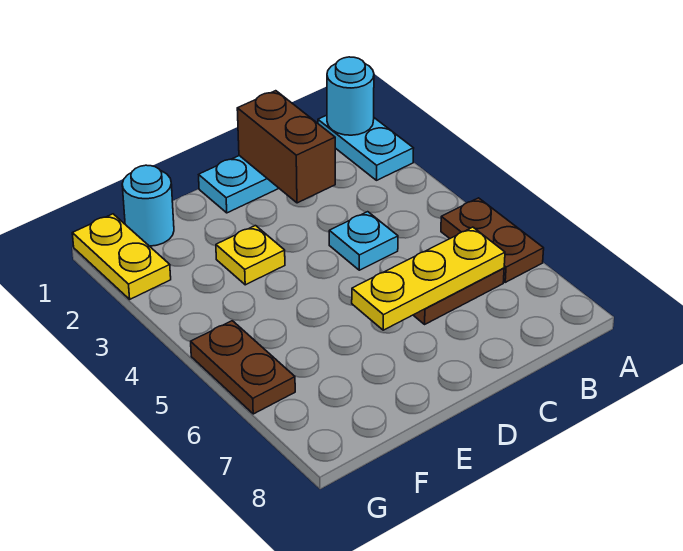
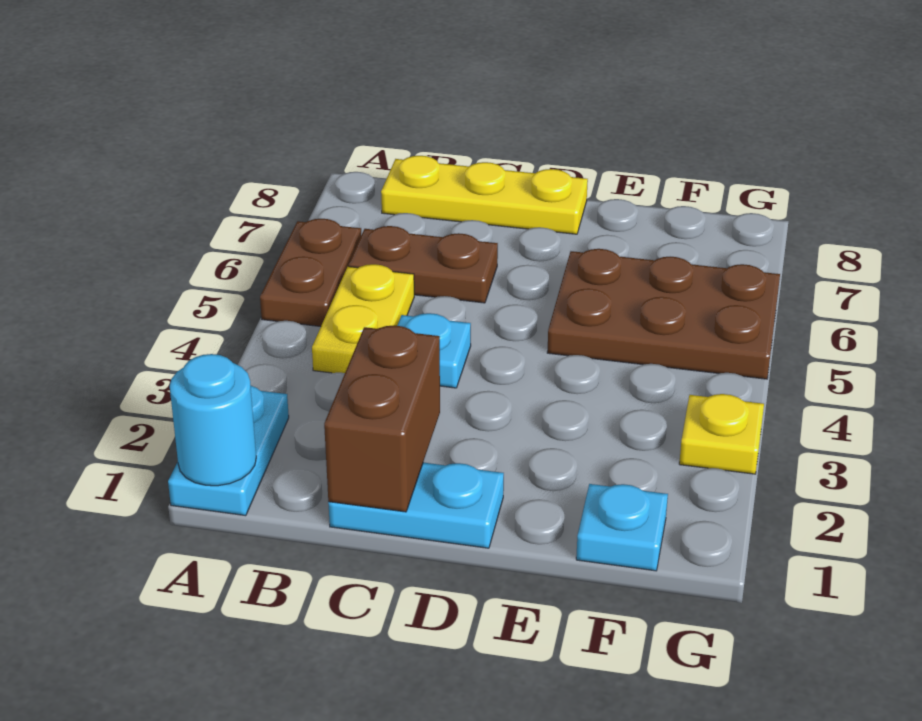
yellow 1x3 plate [352,227,505,330] -> yellow 1x3 plate moved to [381,156,588,234]
yellow 1x1 plate [216,226,285,285] -> yellow 1x1 plate moved to [679,394,764,474]
cyan 1x1 round brick [122,165,174,246] -> cyan 1x1 plate [576,484,668,571]
yellow 1x2 plate [72,214,171,299] -> yellow 1x2 plate moved to [312,264,414,373]
brown 1x2 plate [191,321,295,414] -> brown 2x3 plate [547,249,780,379]

